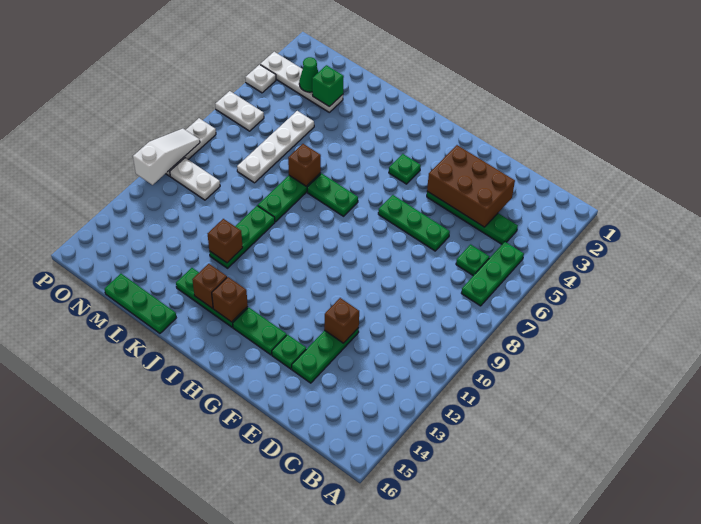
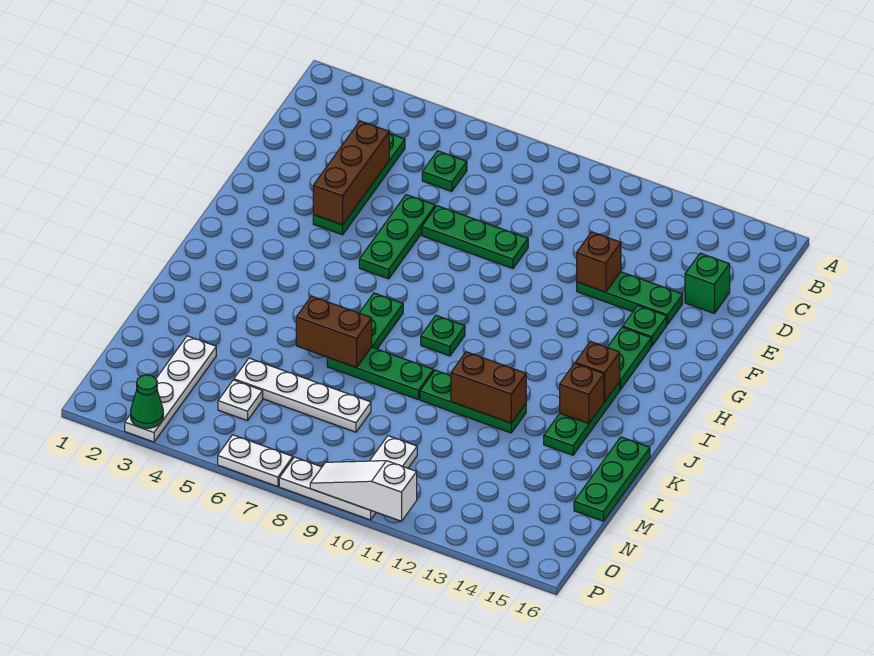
green 1x3 plate [461,242,524,306] -> green 1x3 plate moved to [422,206,528,269]
brown 2x3 brick [427,145,515,227] -> brown 1x3 brick [313,121,389,225]
green 1x1 plate [389,154,421,184] -> green 1x1 plate moved to [421,315,465,356]
brown 1x1 brick [288,144,321,186] -> brown 1x2 brick [296,296,372,368]
brown 1x1 brick [207,219,243,263] -> brown 1x2 brick [451,352,526,423]
green 1x1 brick [312,65,344,107] -> green 1x1 brick moved to [685,253,730,314]
green 1x1 cone [299,57,318,92] -> green 1x1 cone moved to [131,375,163,428]
white 1x2 plate [215,91,264,131] -> white 1x2 plate turned to [218,435,293,487]
white 1x1 plate [245,65,276,93] -> white 1x1 plate moved to [218,380,263,421]

